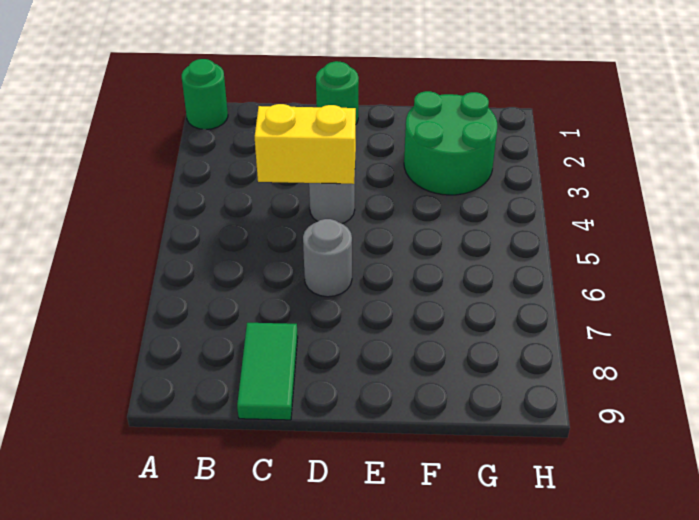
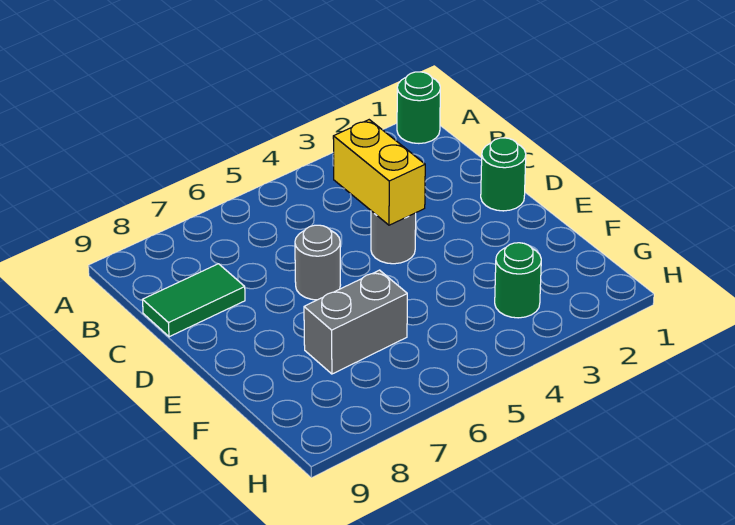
green 2x2 round brick [404,91,497,195] -> green 1x1 round brick [495,243,541,318]
none -> grey 1x2 brick [304,270,407,374]

